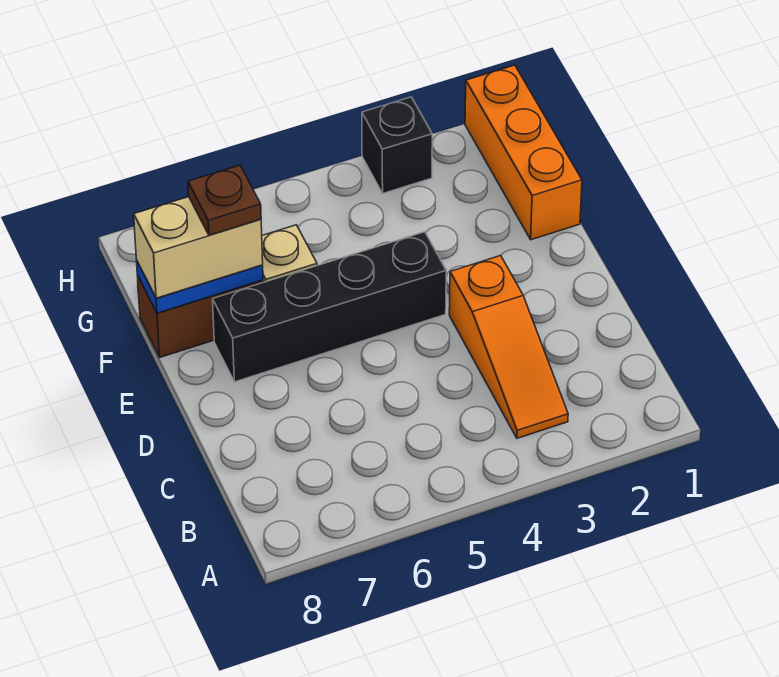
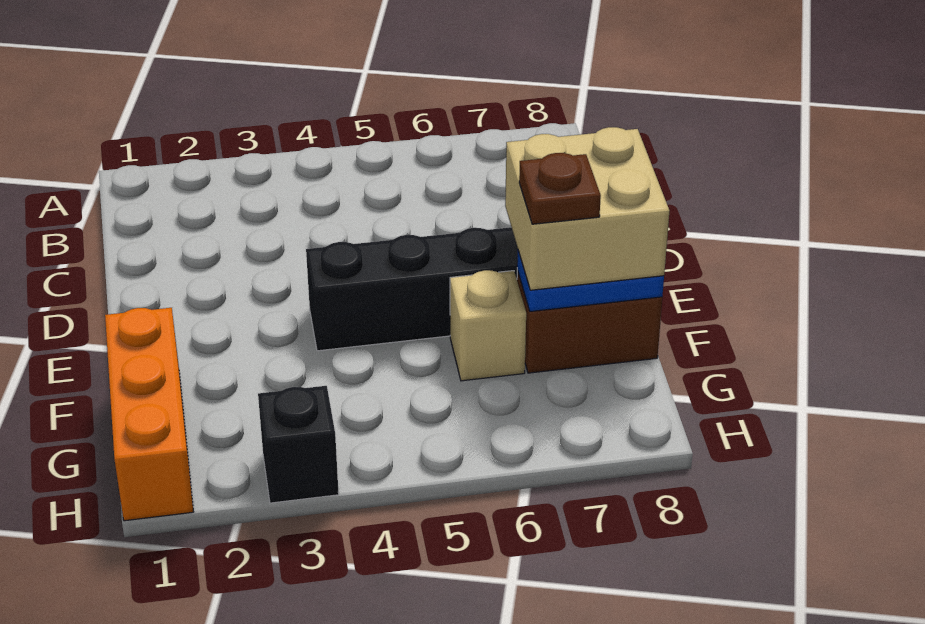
orange 1x3 slope [449,256,568,438] -> none
tan 1x2 brick [134,197,263,298] -> tan 2x2 brick [505,127,669,290]

